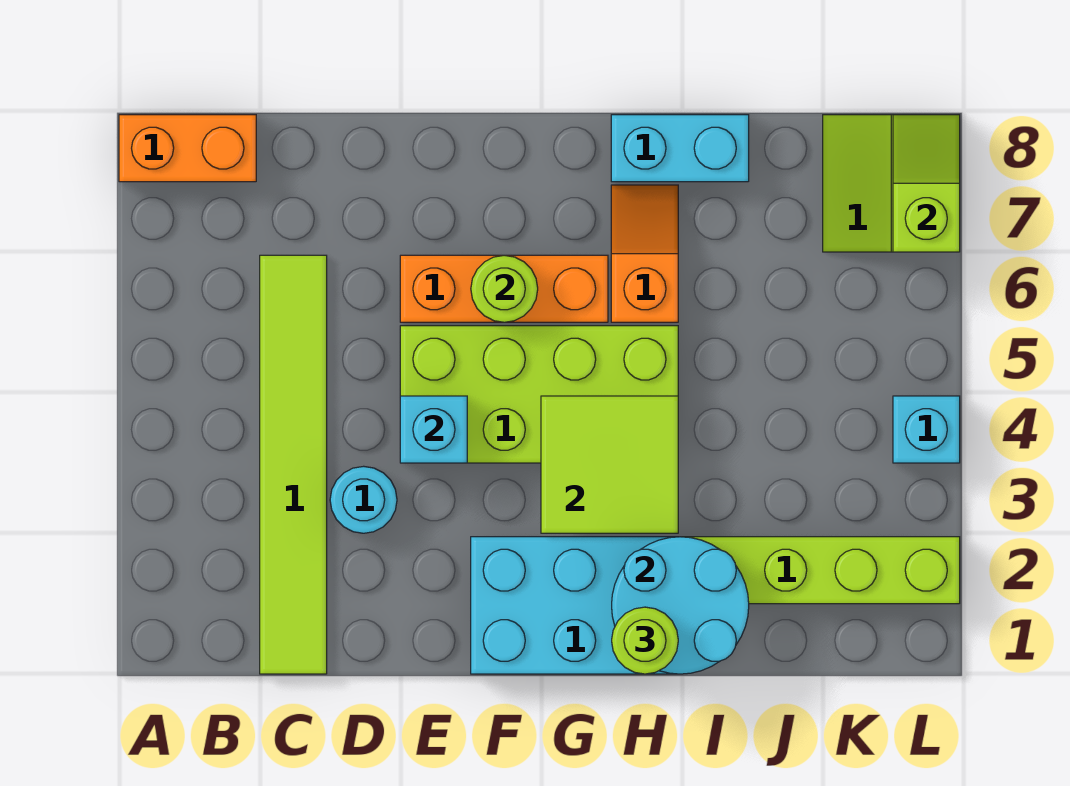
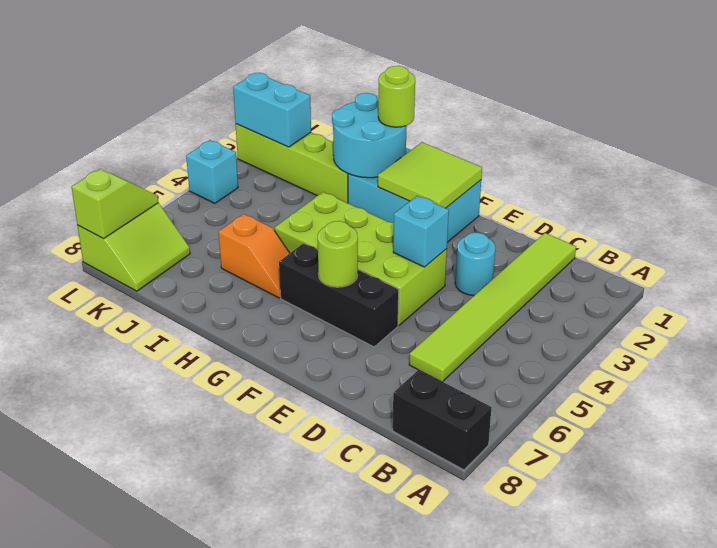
orange 1x2 brick [119,115,256,182] -> black 1x2 brick [393,370,492,470]
orange 1x3 brick [400,255,608,322] -> black 1x3 brick [279,243,399,347]
lime 2x2 tile [541,396,678,533] -> lime 2x2 tile moved to [378,142,482,208]
orange 1x2 slope [611,185,678,322] -> orange 1x2 slope turned to [219,214,290,298]
cyan 1x2 brick [611,115,749,182] -> cyan 1x2 brick moved to [233,73,311,147]
lime 1x2 slope [893,115,960,252] -> lime 1x2 slope turned to [72,169,158,239]

